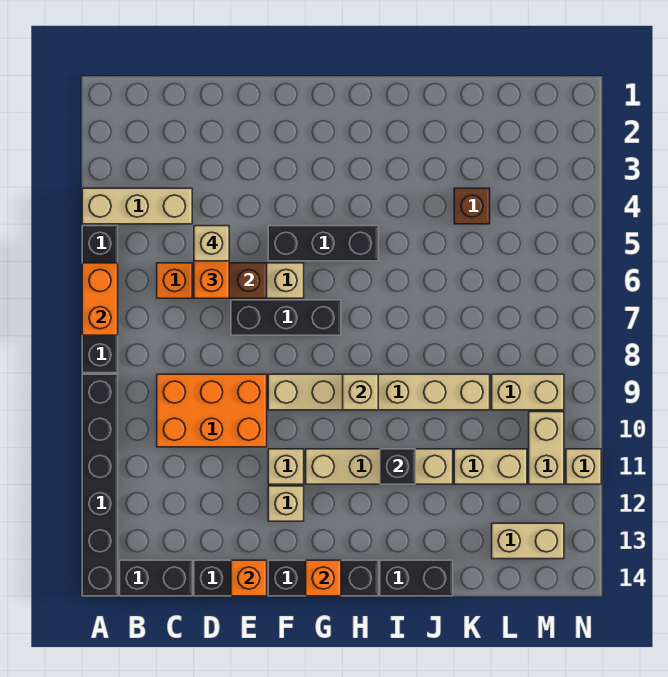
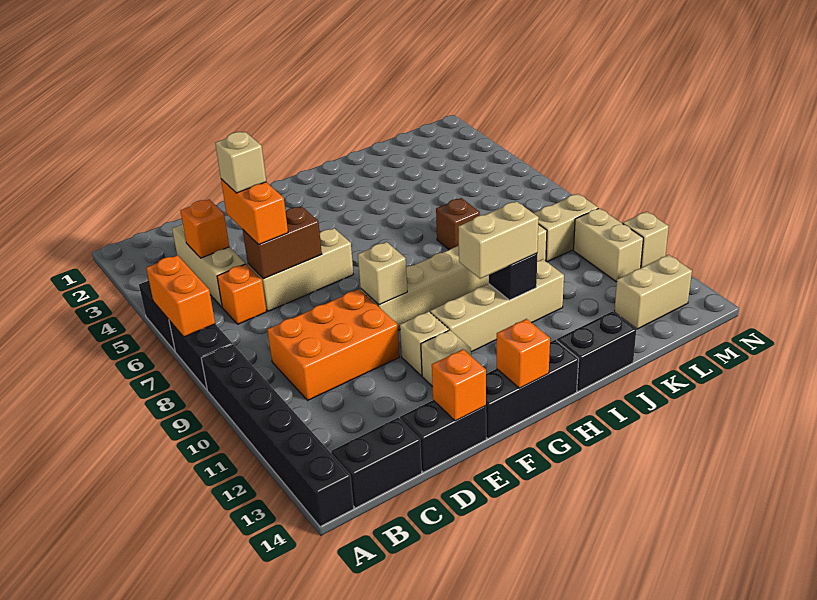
tan 1x3 brick [82,188,192,224] -> tan 1x3 brick turned to [172,224,245,307]
none -> orange 1x1 brick [180,199,229,258]
black 1x3 brick [231,300,341,335] -> none
black 1x3 brick [268,226,378,261] -> none
tan 1x1 brick [343,374,378,410] -> tan 1x1 brick moved to [358,242,407,305]
brown 1x1 brick [454,188,490,224] -> brown 1x1 brick moved to [436,198,480,250]
tan 1x2 brick [454,449,527,484] -> tan 1x2 brick moved to [458,201,539,279]

